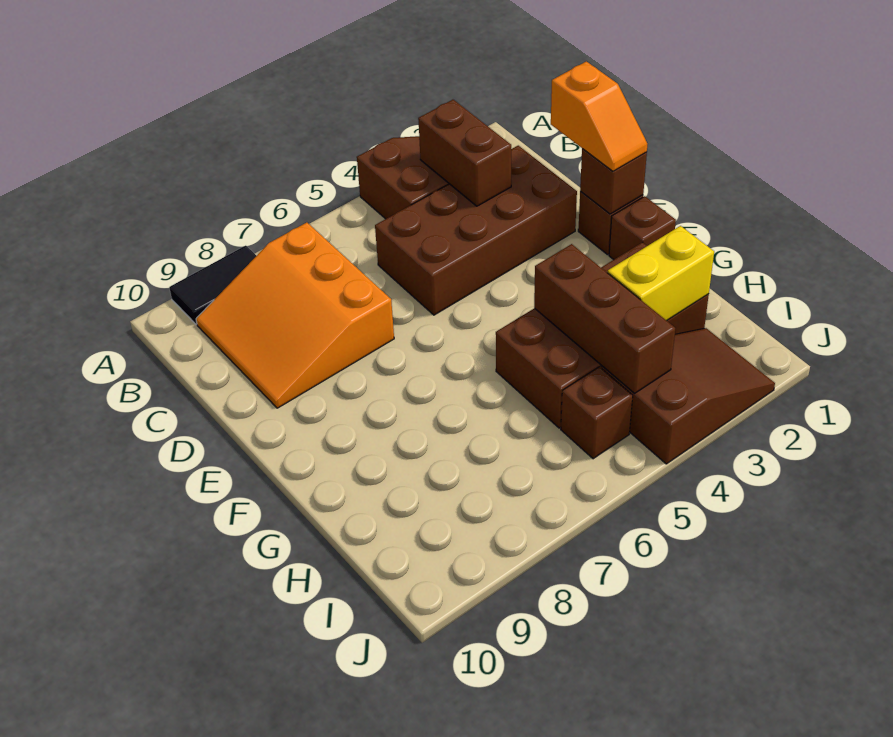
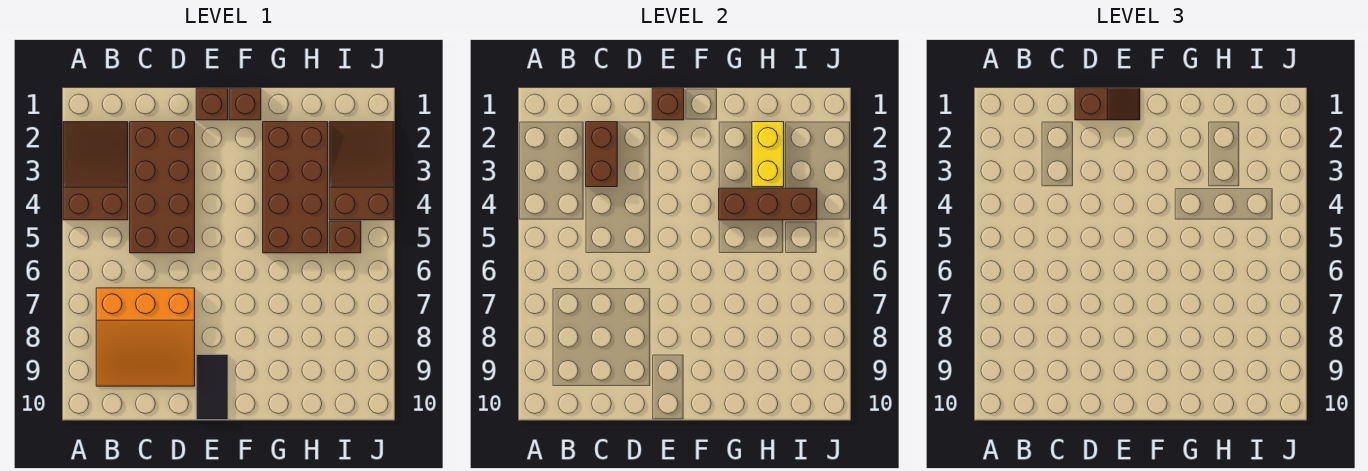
black 1x2 tile [169,246,256,324] -> black 1x2 tile moved to [196,355,228,420]
brown 1x2 brick [418,100,511,206] -> brown 1x2 brick turned to [586,122,617,187]
orange 1x2 slope [551,61,647,171] -> brown 1x2 slope [1075,88,1140,120]

